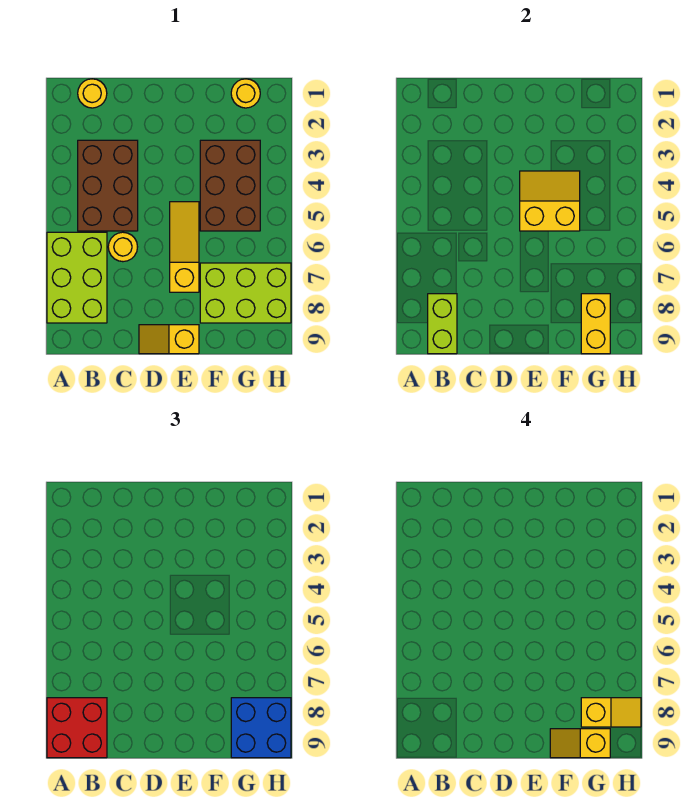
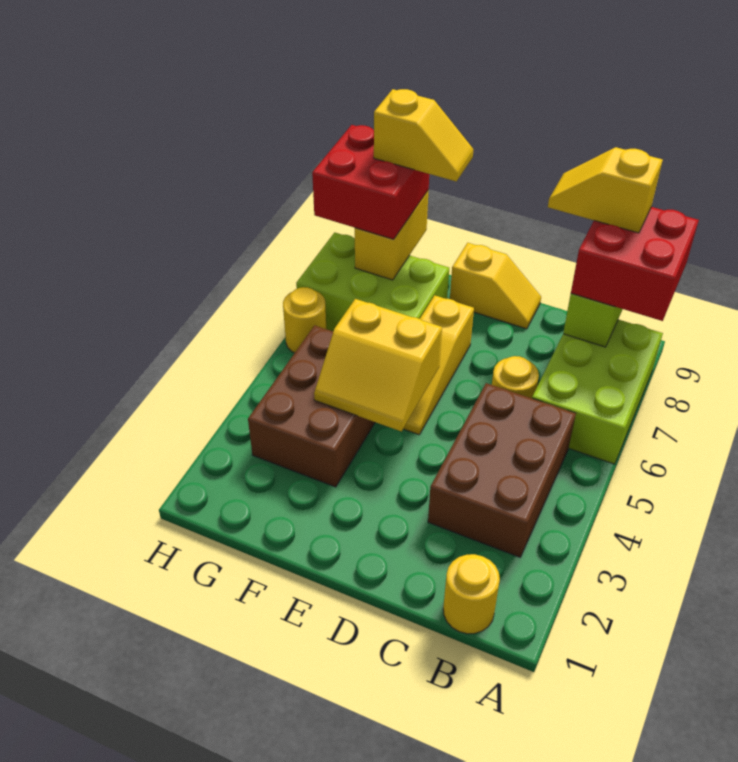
yellow 1x1 round brick [231,79,260,108] -> yellow 1x1 round brick moved to [283,287,326,353]
blue 2x2 brick [231,698,291,758] -> red 2x2 brick [312,125,429,239]
yellow 1x2 slope [581,698,641,727] -> yellow 1x2 slope moved to [548,147,663,233]

